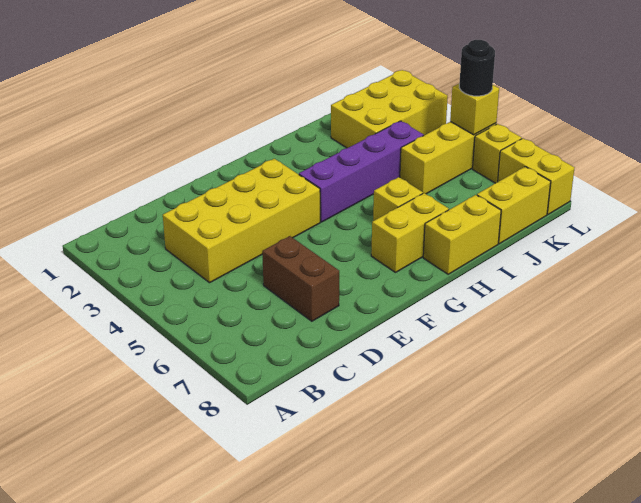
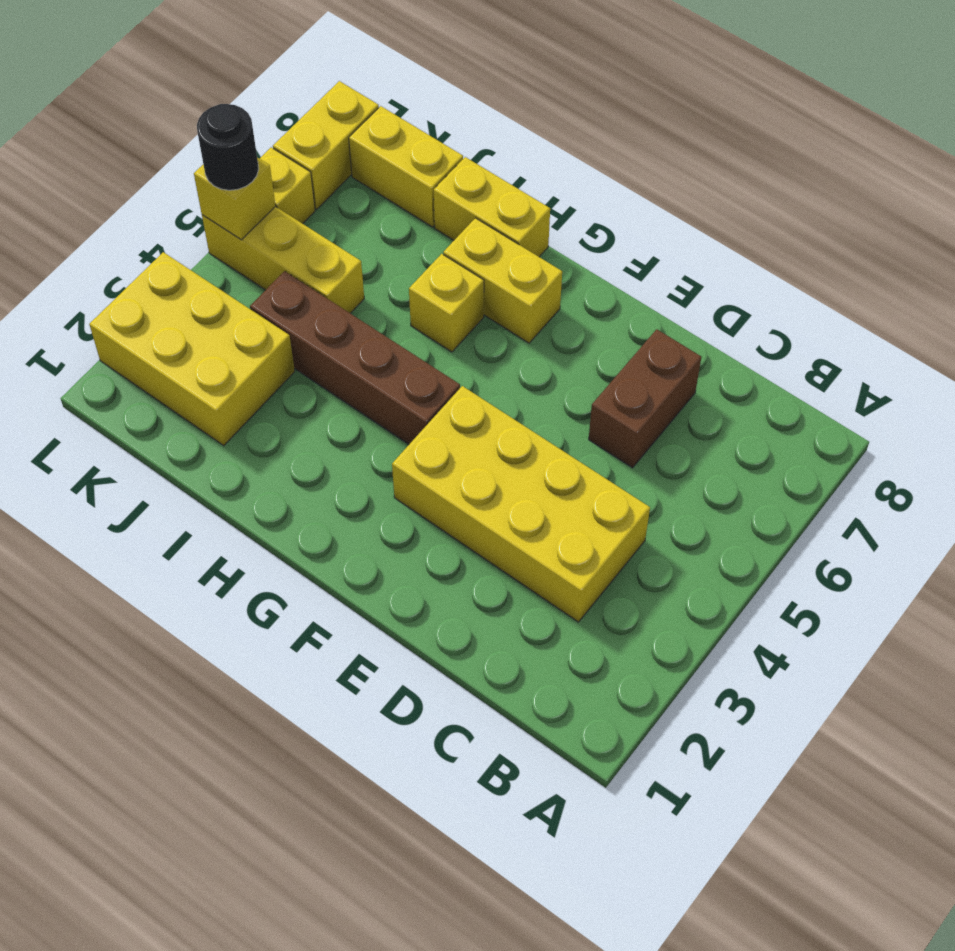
purple 1x4 brick [299,121,424,222] -> brown 1x4 brick [250,271,460,444]

